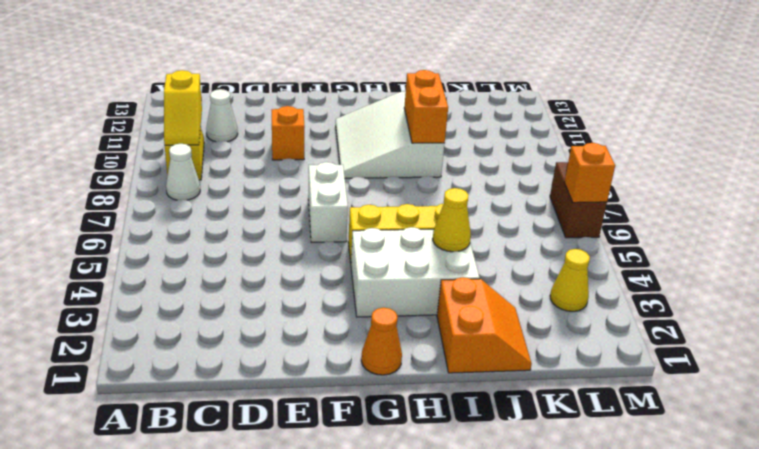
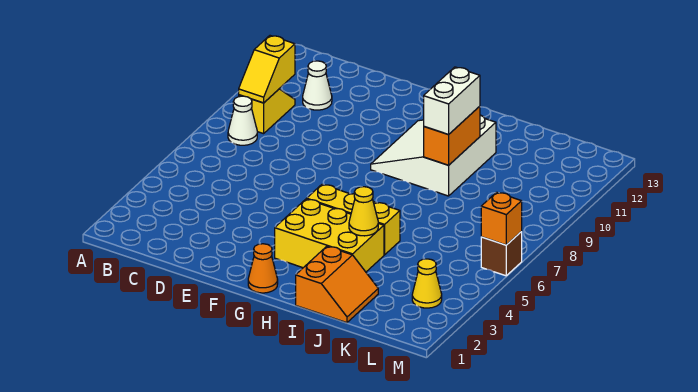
orange 1x1 brick [272,106,305,160] -> none
white 1x2 brick [308,162,348,243] -> white 1x2 brick moved to [424,67,480,135]
white 2x3 brick [351,227,479,317] -> yellow 2x3 brick [275,199,384,272]
brown 1x2 brick [550,162,607,238] -> brown 1x1 brick [481,232,522,276]

